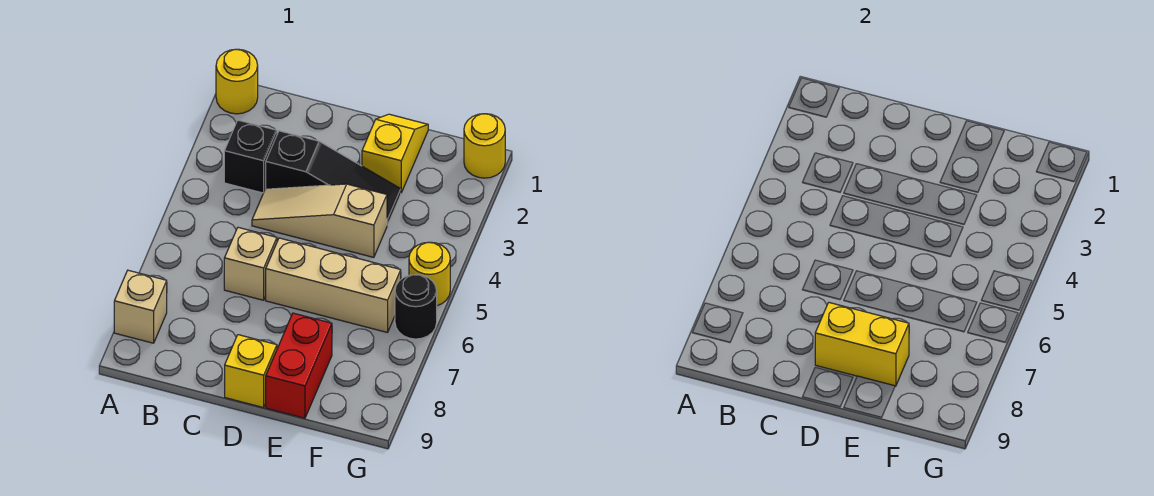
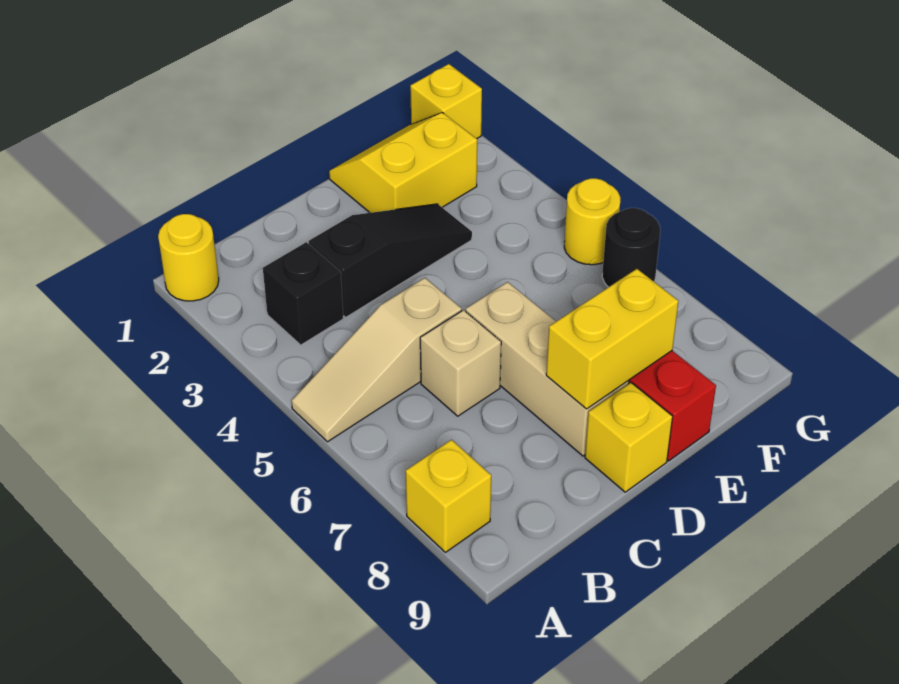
tan 1x1 brick [114,270,167,343] -> yellow 1x1 brick [406,440,491,552]
tan 1x3 slope [252,184,387,257] -> tan 1x3 slope moved to [292,278,462,442]
tan 1x3 brick [266,238,401,333] -> tan 1x3 brick turned to [466,282,629,456]
yellow 1x2 slope [362,114,428,193] -> yellow 2x2 slope [329,113,477,213]
yellow 1x1 round brick [464,114,505,178] -> yellow 1x1 brick [410,64,482,139]

